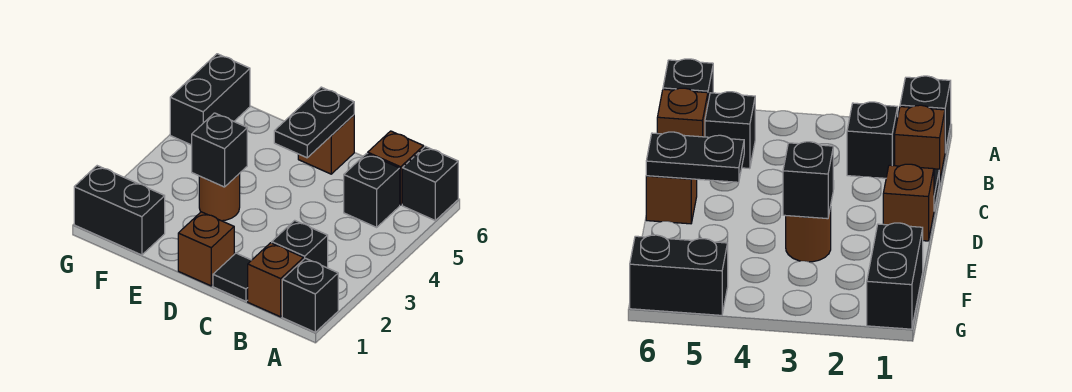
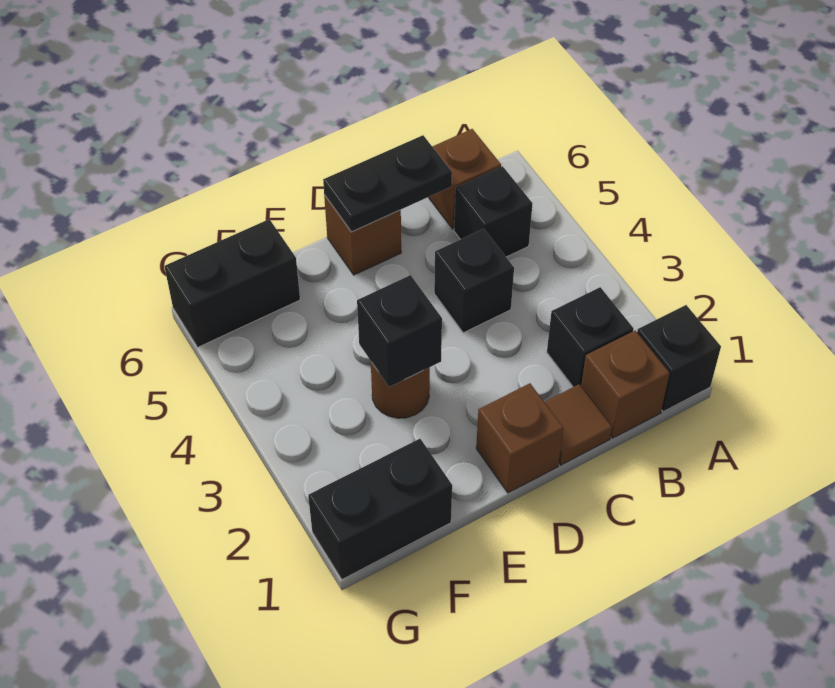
black 1x1 brick [402,146,458,220] -> black 1x1 brick moved to [434,229,514,333]
black 1x1 tile [213,253,251,301] -> brown 1x1 tile [545,384,612,465]
black 1x2 plate [274,87,354,158] -> black 1x2 plate turned to [323,135,452,232]
black 1x2 brick [170,54,250,145] -> black 1x2 brick turned to [164,219,300,347]

